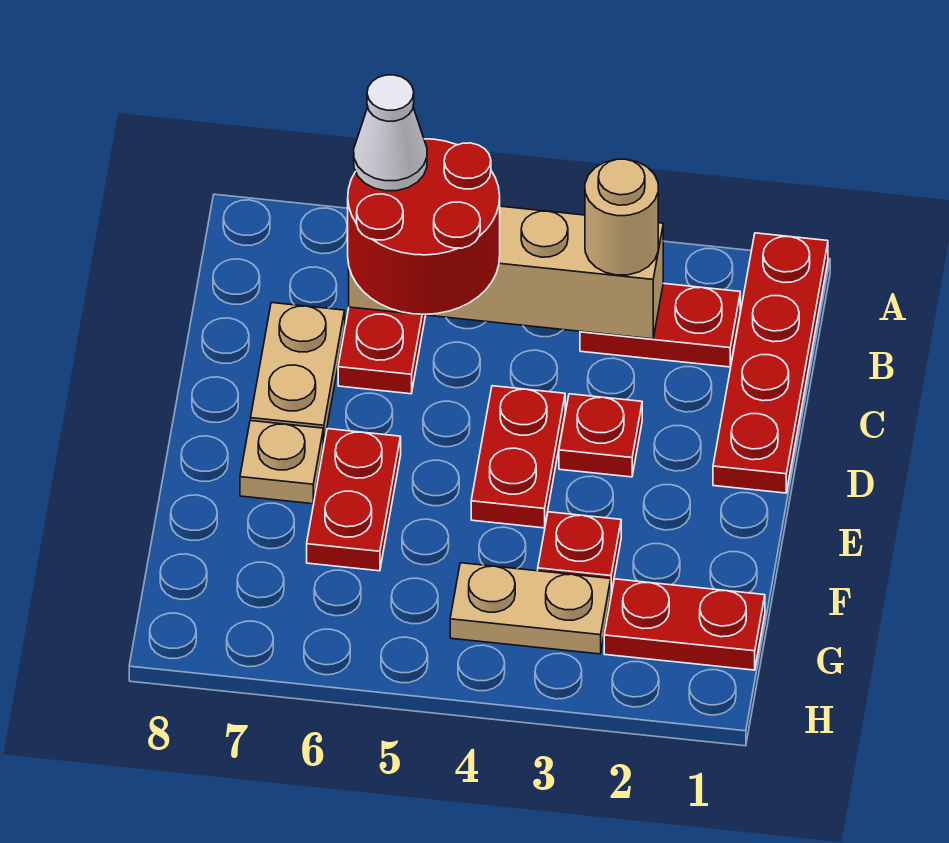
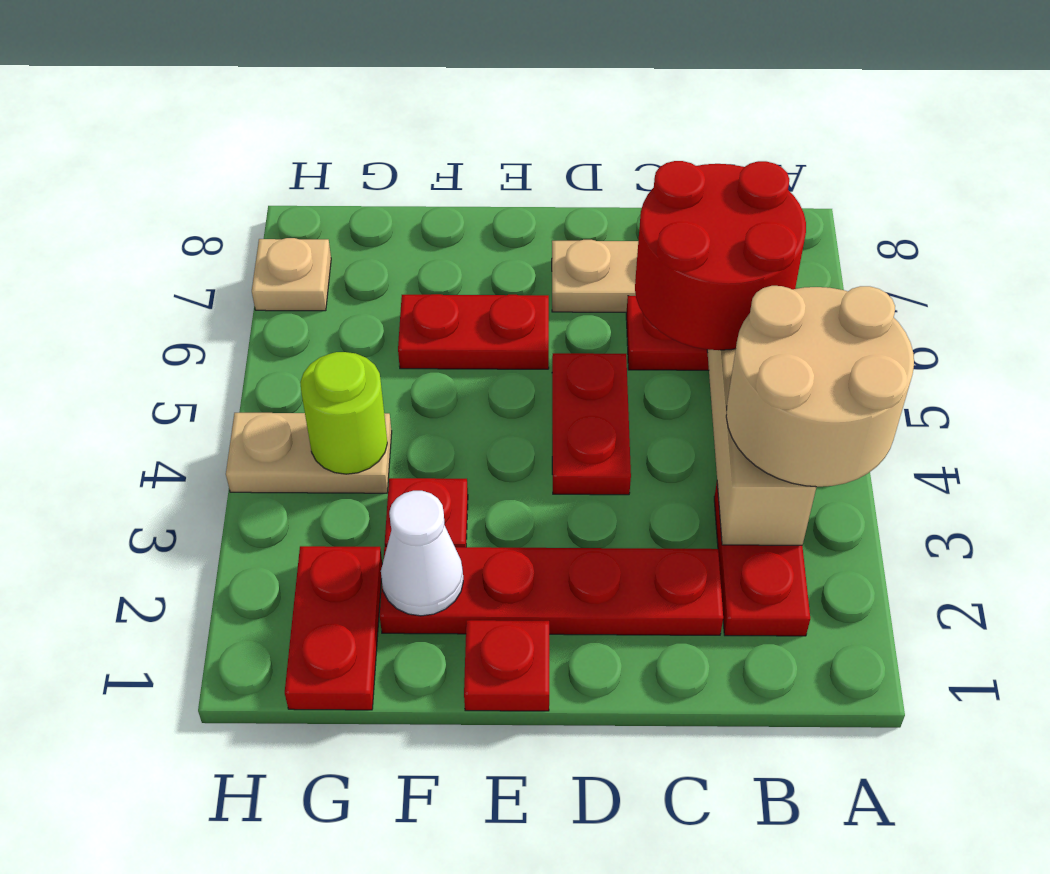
red 1x4 plate [713,233,828,493] -> red 1x4 plate moved to [380,547,723,635]
tan 1x1 round brick [585,159,658,275] -> tan 2x2 round brick [726,286,914,487]
white 1x1 cone [354,75,427,191] -> white 1x1 cone moved to [381,491,463,616]
red 1x1 plate [559,394,642,477] -> red 1x1 plate moved to [464,620,549,711]
red 1x2 plate [471,386,565,528] -> red 1x2 plate turned to [552,353,631,495]
tan 1x1 plate [240,421,323,504] -> tan 1x1 plate moved to [252,238,331,311]
tan 1x2 plate [450,563,611,654] -> tan 1x2 plate turned to [226,413,392,493]
none -> lime 1x1 round brick [300,352,387,474]

